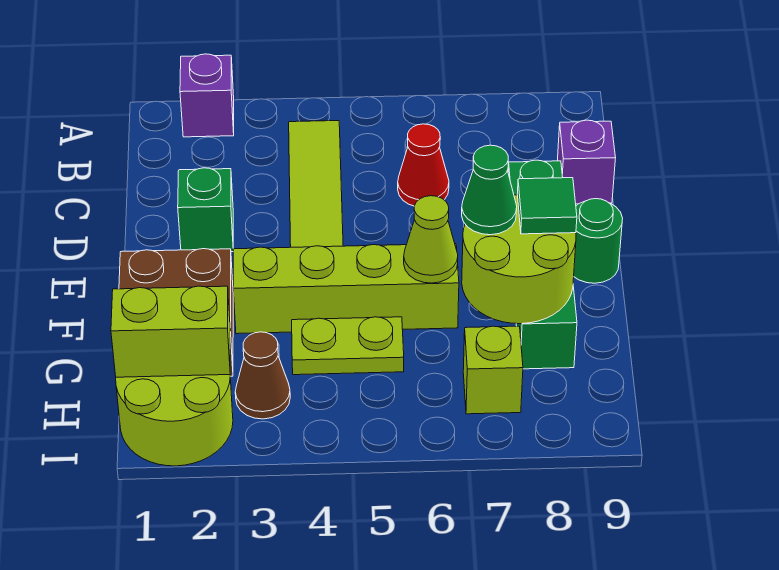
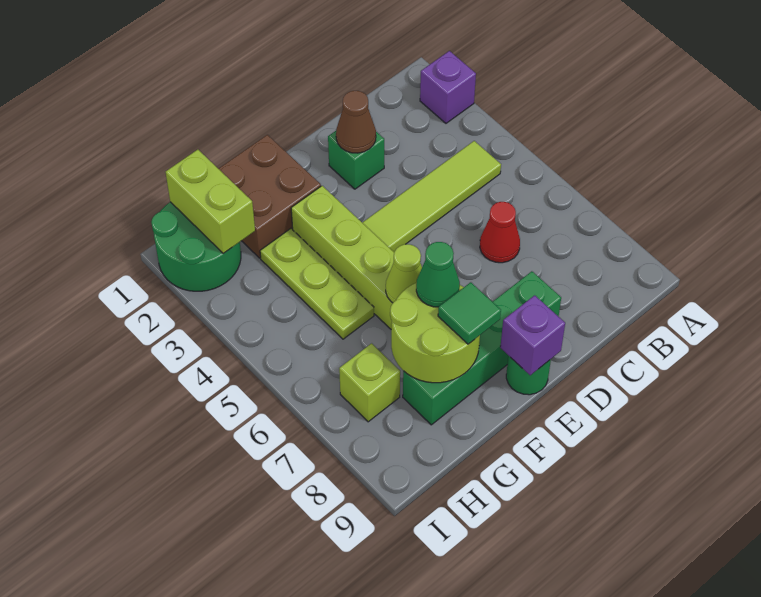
purple 1x1 brick [558,120,615,204] -> purple 1x1 brick moved to [500,295,565,375]
lime 1x2 plate [292,317,404,375] -> lime 1x3 plate [260,228,374,339]
lime 2x2 round brick [116,375,233,466] -> green 2x2 round brick [151,202,241,291]
brown 1x1 cone [235,332,290,419] -> brown 1x1 cone moved to [336,91,376,153]

